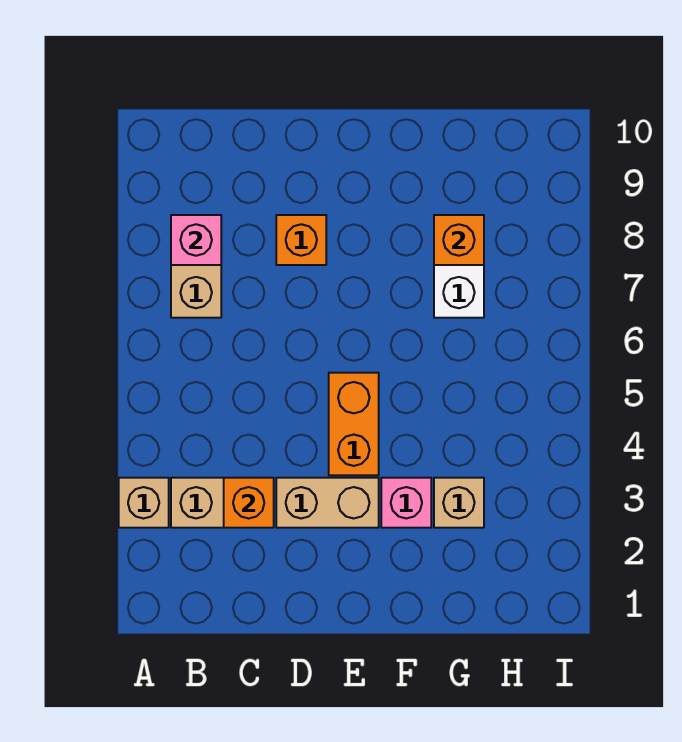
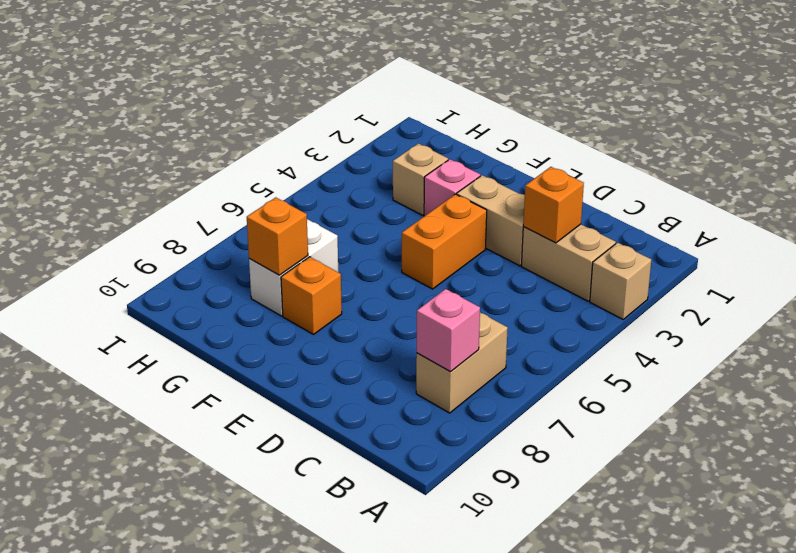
orange 1x1 brick [276,215,326,265] -> orange 1x1 brick moved to [281,257,342,334]

